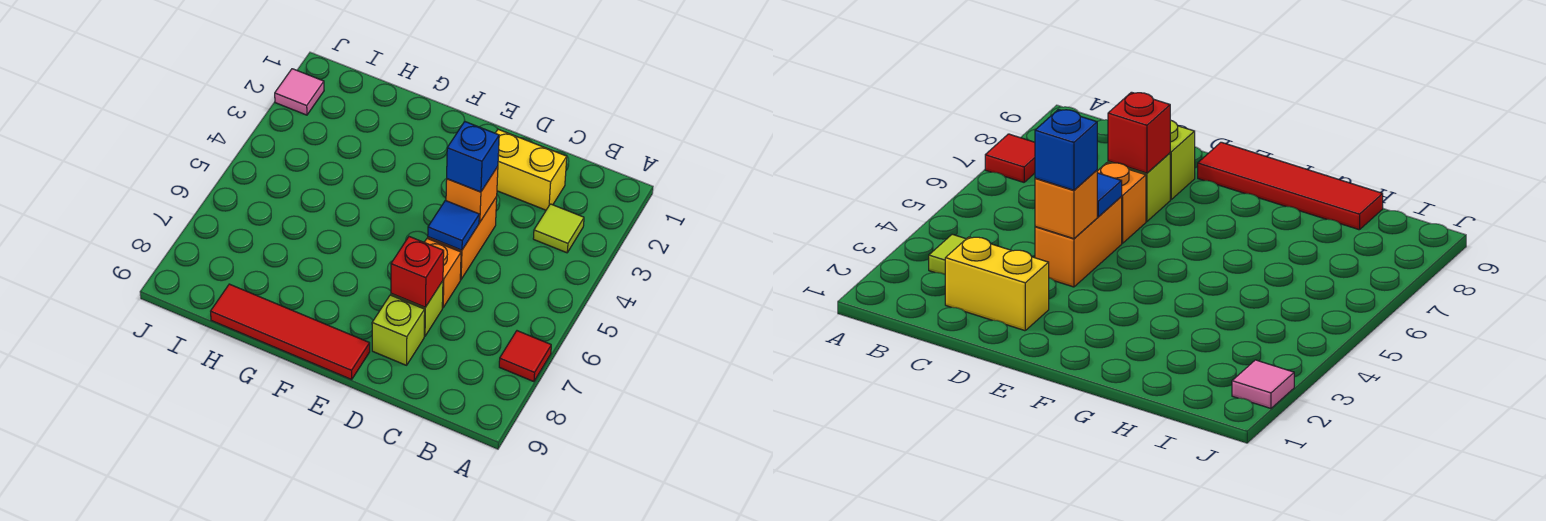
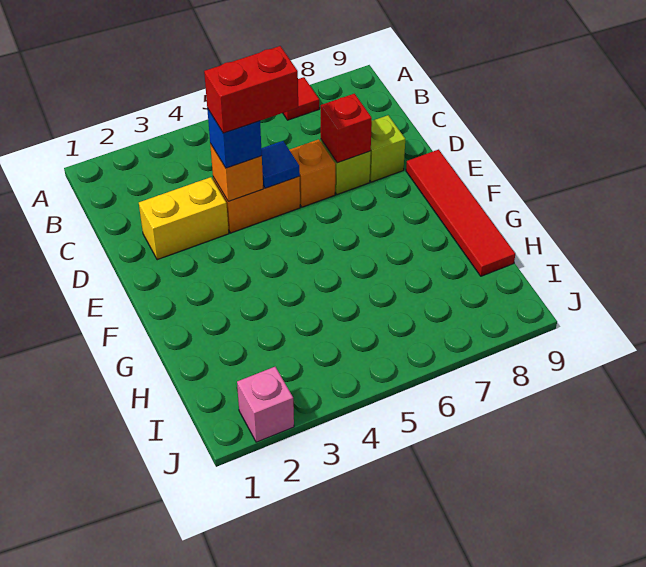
lime 1x1 tile [533,204,584,253] -> none
yellow 1x2 brick [496,129,567,210] -> yellow 1x2 brick turned to [139,177,229,260]
none -> red 1x2 brick [204,46,298,133]
pink 1x1 tile [275,69,324,115] -> pink 1x1 brick [237,367,294,442]

